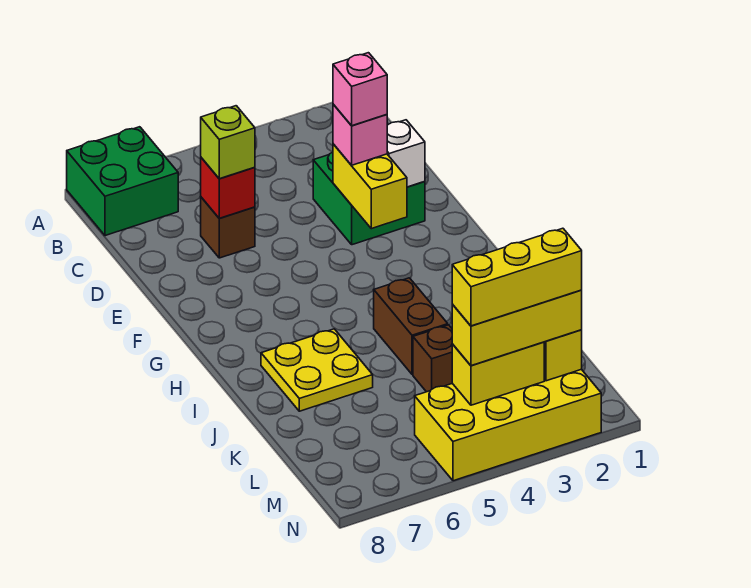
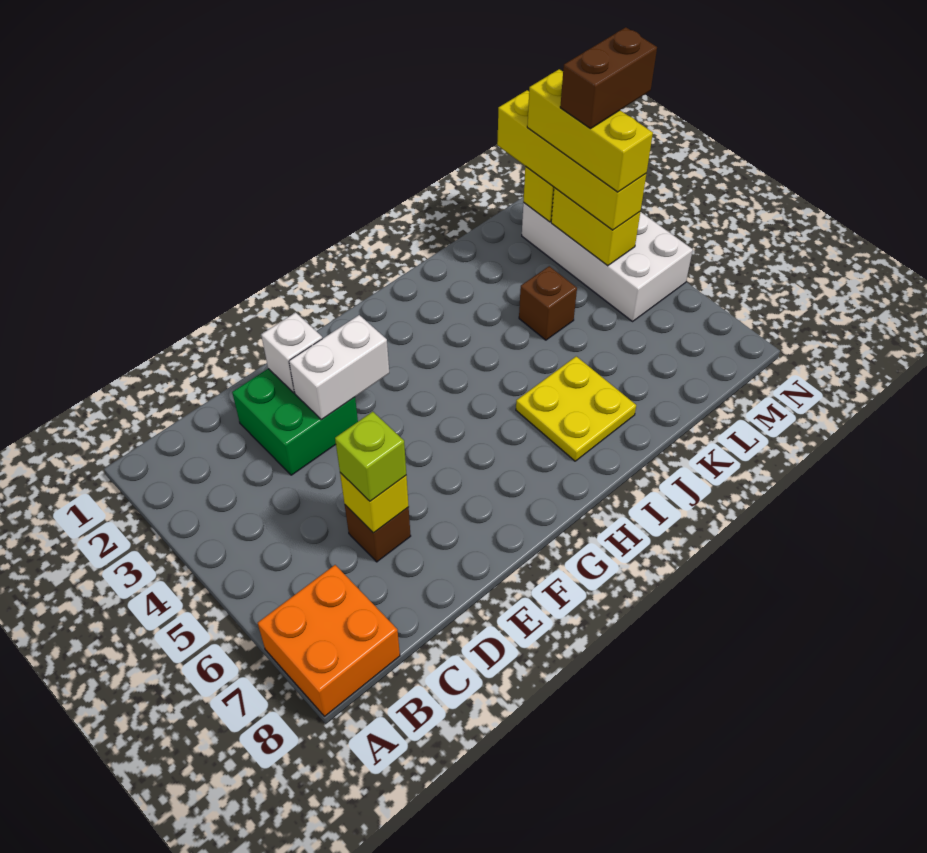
green 2x2 brick [67,127,178,236] -> orange 2x2 brick [258,565,400,716]
red 1x1 brick [201,158,255,218] -> yellow 1x1 brick [340,473,409,533]
yellow 1x2 brick [333,144,407,229] -> white 1x2 brick [289,315,389,420]
pink 1x1 brick [333,104,387,165] -> none
pink 1x1 brick [333,53,387,126] -> none
brown 1x2 brick [374,278,448,375] -> brown 1x2 brick moved to [560,27,657,129]
yellow 2x4 brick [415,369,601,481] -> white 2x4 brick [522,203,693,321]
yellow 1x3 brick [452,290,582,366] -> yellow 1x4 brick [497,90,646,230]

